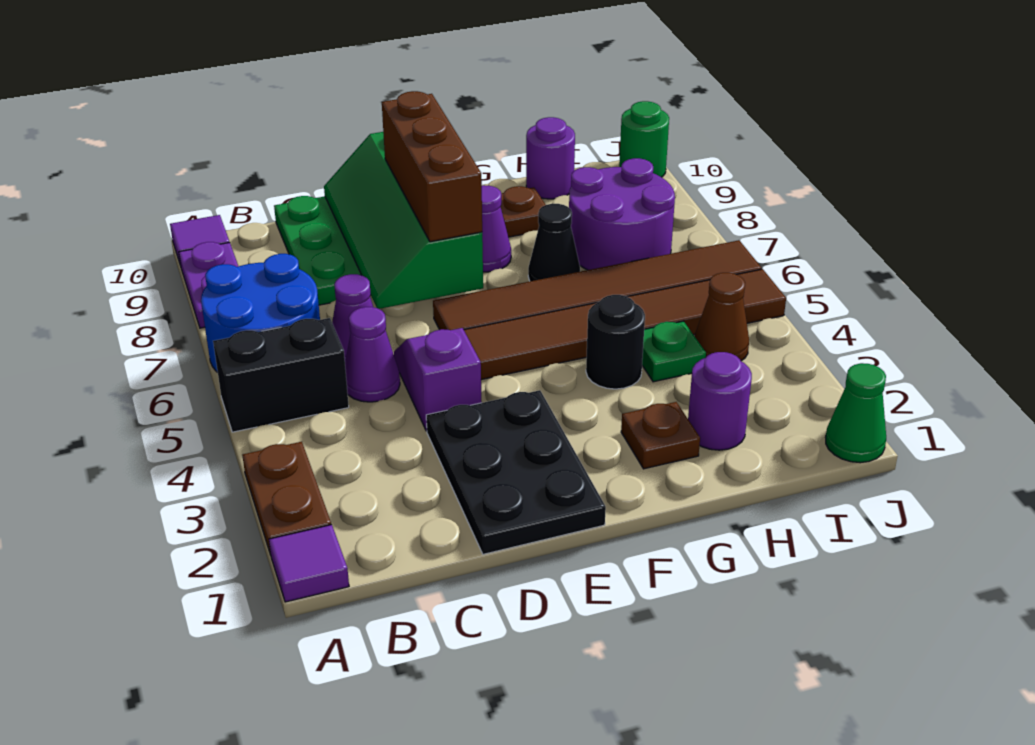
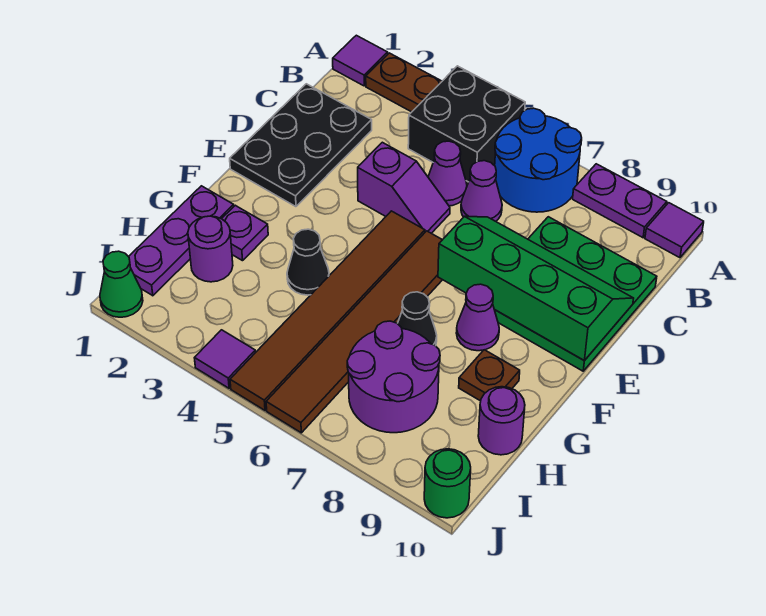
black 1x2 brick [213,318,349,432] -> black 2x2 brick [408,66,525,182]
black 2x3 plate [426,390,606,554] -> black 2x3 plate turned to [230,84,372,207]
brown 1x3 brick [382,91,482,242] -> none
none -> purple 1x3 plate [129,186,234,296]
brown 1x1 plate [621,402,700,469] -> purple 1x1 plate [222,205,268,261]
black 1x1 round brick [586,295,645,389] -> black 1x1 cone [287,229,329,295]
green 1x1 plate [642,321,706,382] -> none
brown 1x1 cone [695,273,749,361] -> none
none -> purple 1x1 tile [195,330,255,388]

